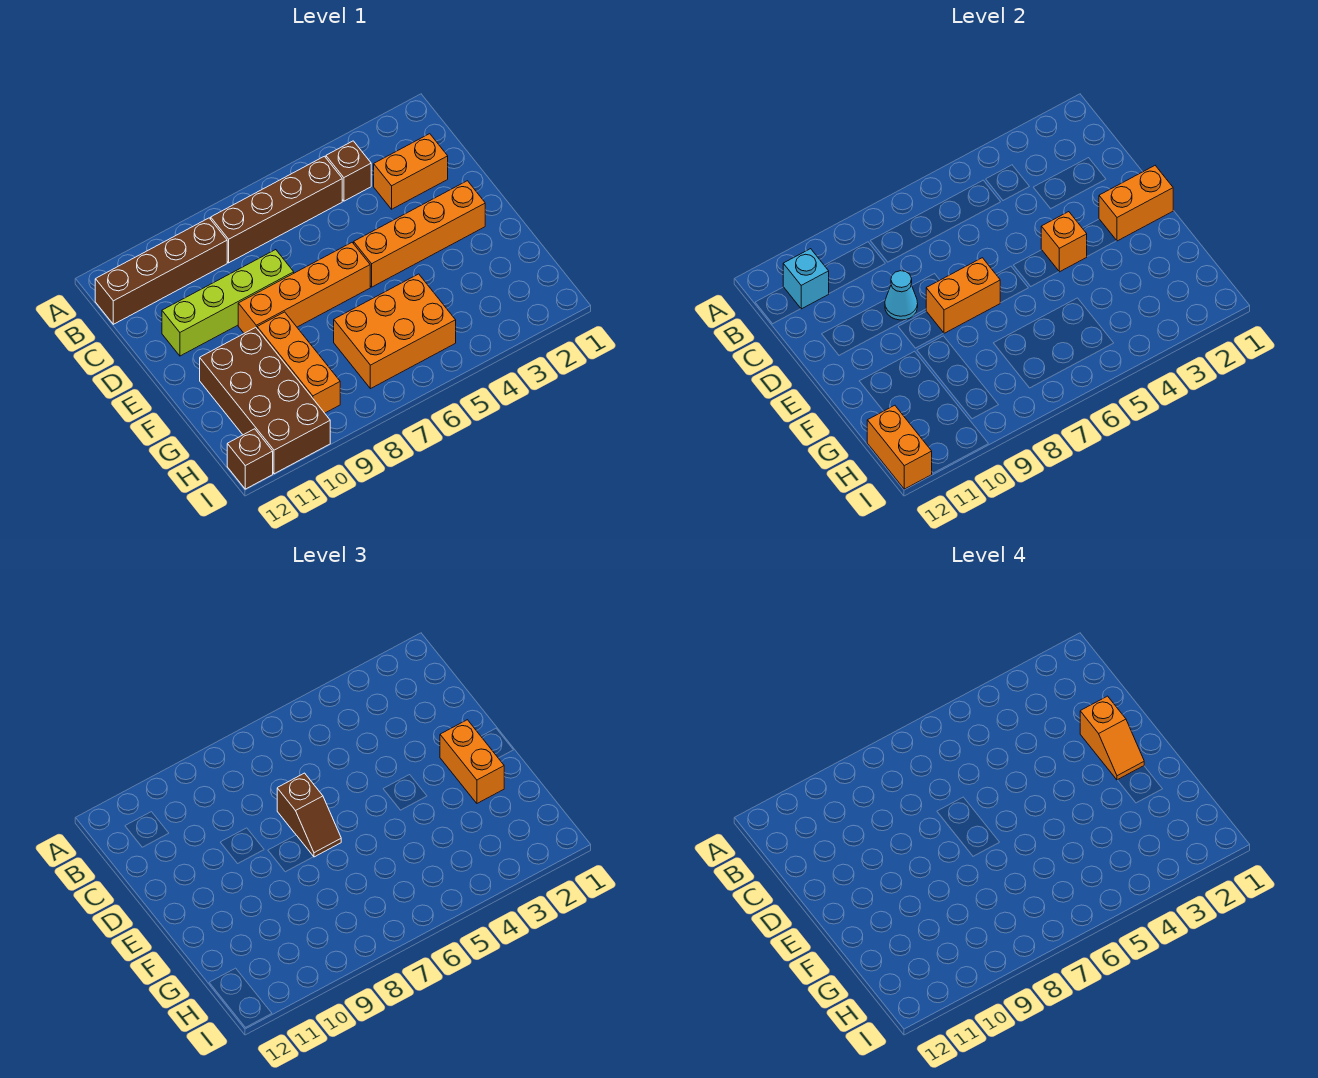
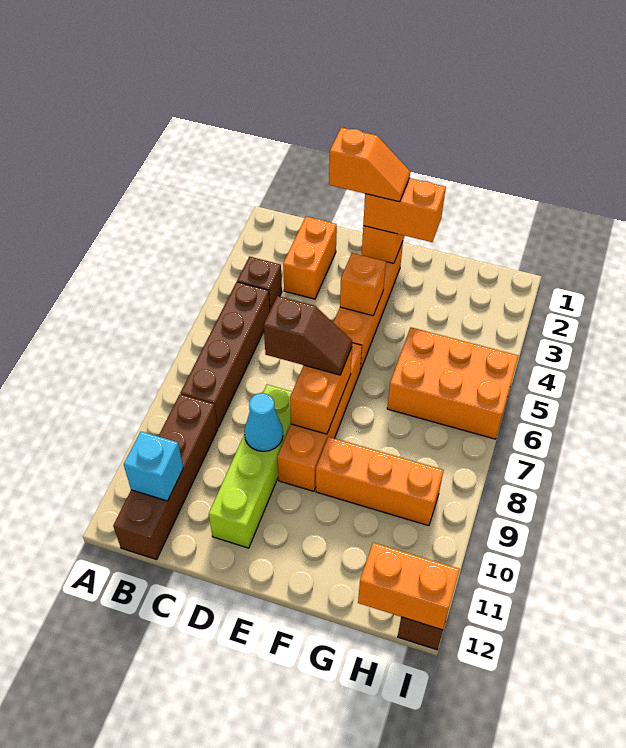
brown 2x4 brick [200,327,330,474] -> none
orange 2x3 brick [334,274,456,389] -> orange 2x3 brick turned to [387,327,518,439]

